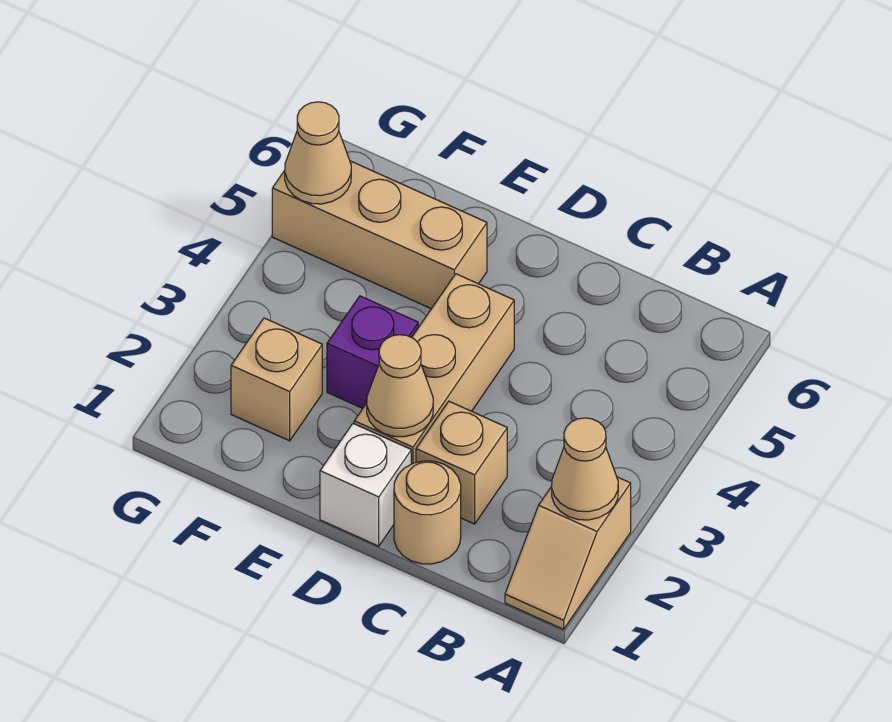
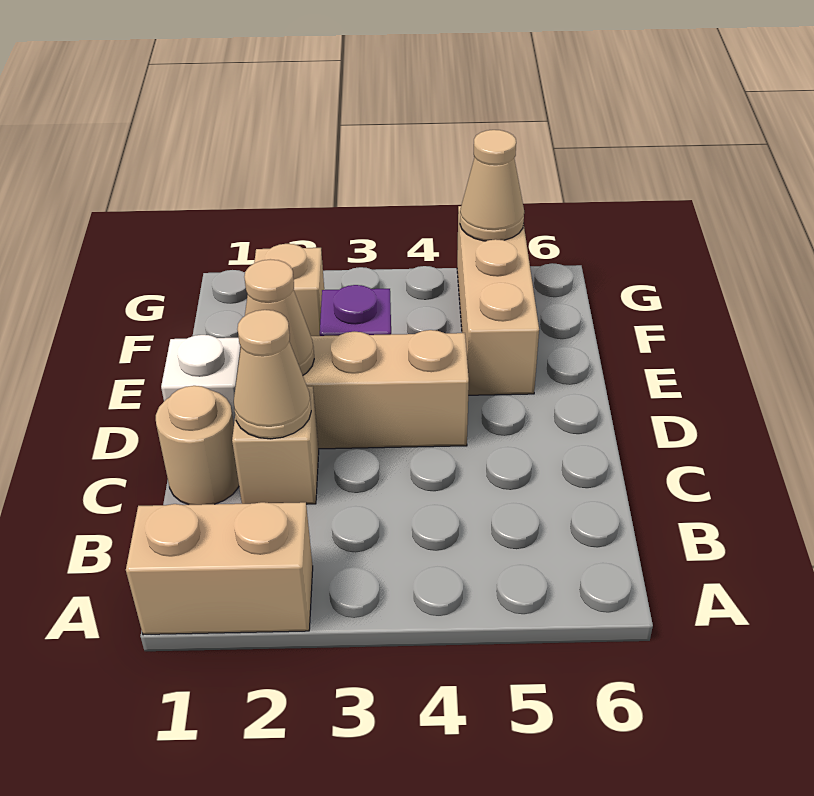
tan 1x2 slope [505,477,631,629] -> tan 1x2 brick [126,502,313,635]
tan 1x1 cone [552,418,618,520] -> tan 1x1 cone moved to [234,310,311,439]

